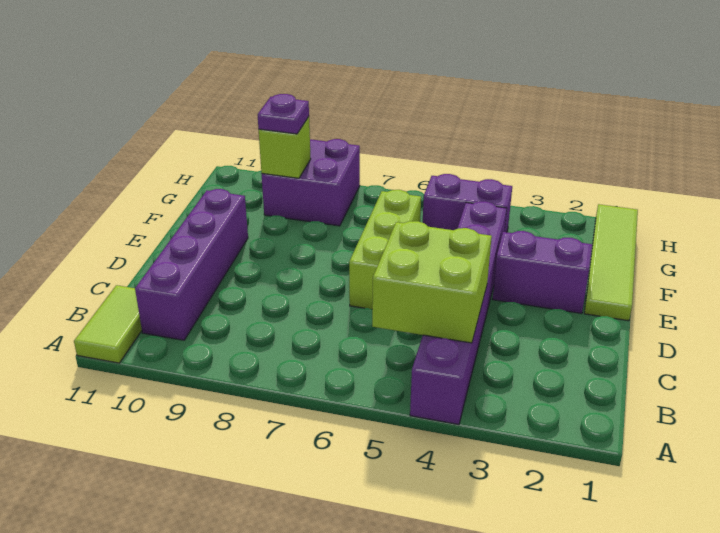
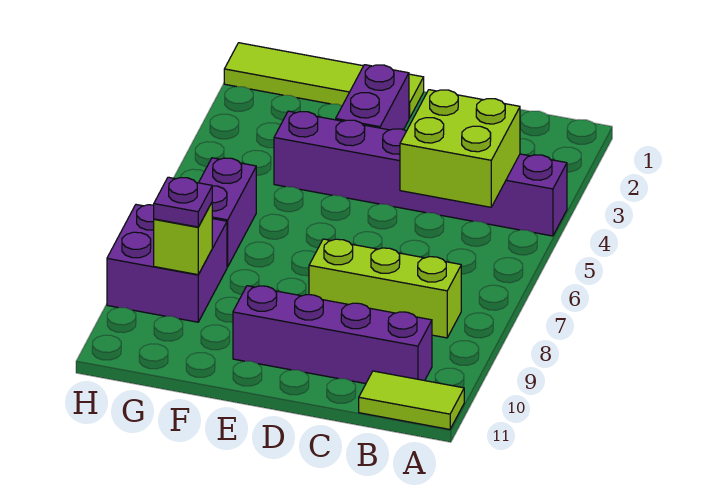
lime 1x3 brick [349,190,421,309] -> lime 1x3 brick moved to [309,239,461,338]
purple 1x2 brick [423,174,512,232] -> purple 1x2 brick moved to [199,158,256,267]

